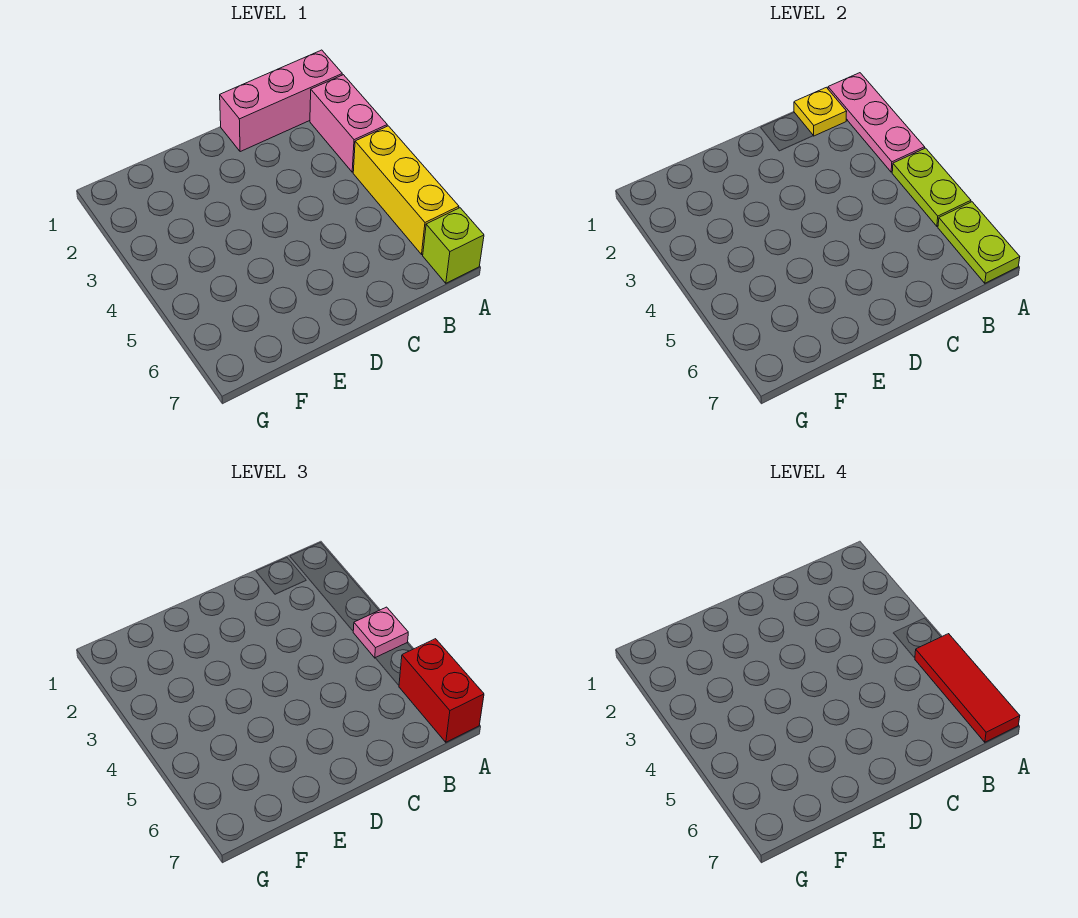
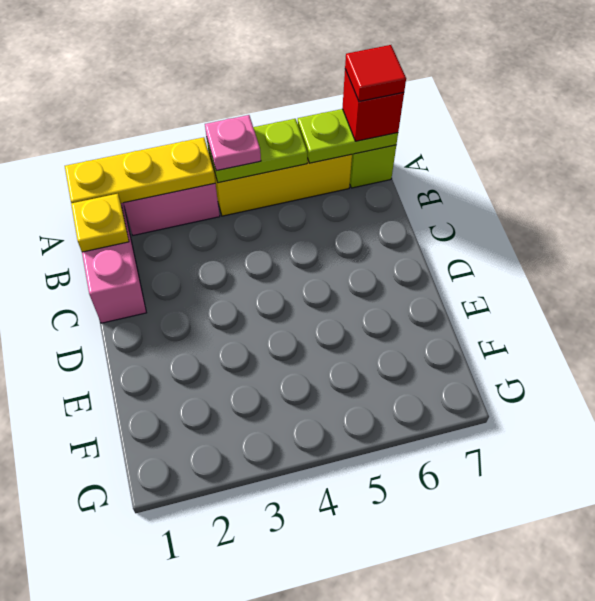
pink 1x3 plate [828,73,925,172] -> yellow 1x3 plate [65,137,215,203]
red 1x3 tile [915,634,1020,742] -> red 1x1 tile [345,45,406,101]
red 1x2 brick [399,639,484,742] -> red 1x1 brick [342,69,404,141]

